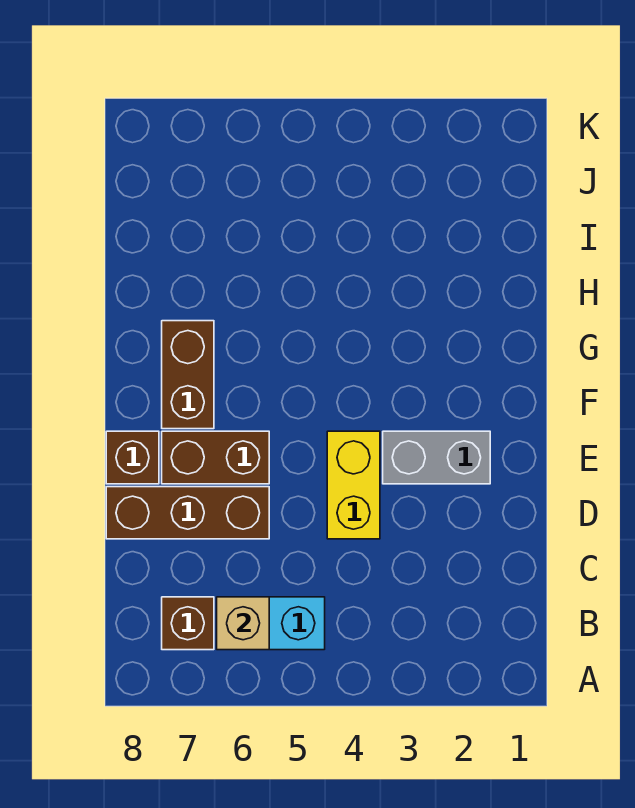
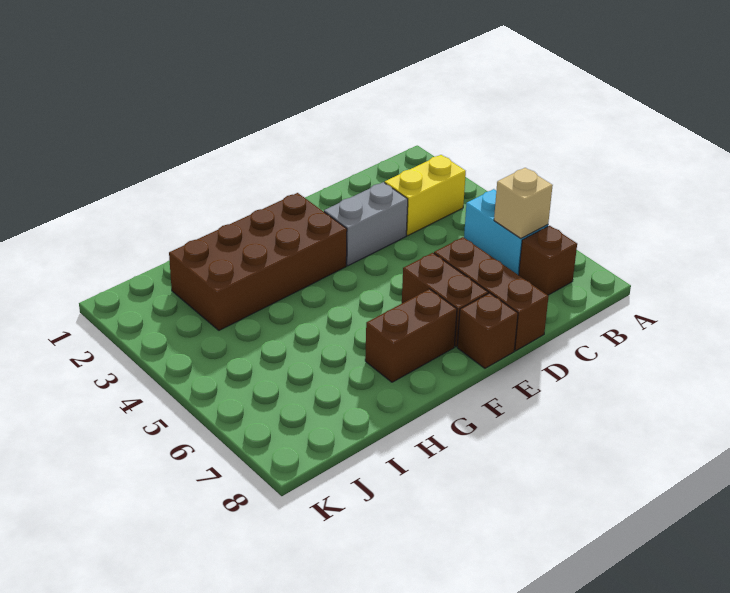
yellow 1x2 brick [327,431,380,539] -> yellow 1x2 brick moved to [385,155,466,236]
grey 1x2 brick [383,431,490,484] -> grey 1x2 brick turned to [324,182,408,266]
none -> brown 2x4 brick [169,193,347,330]

